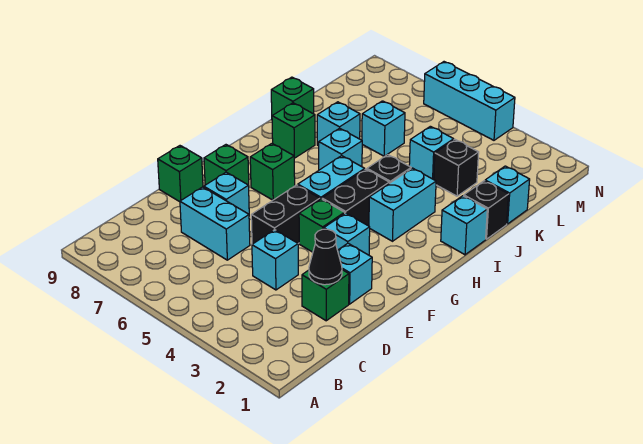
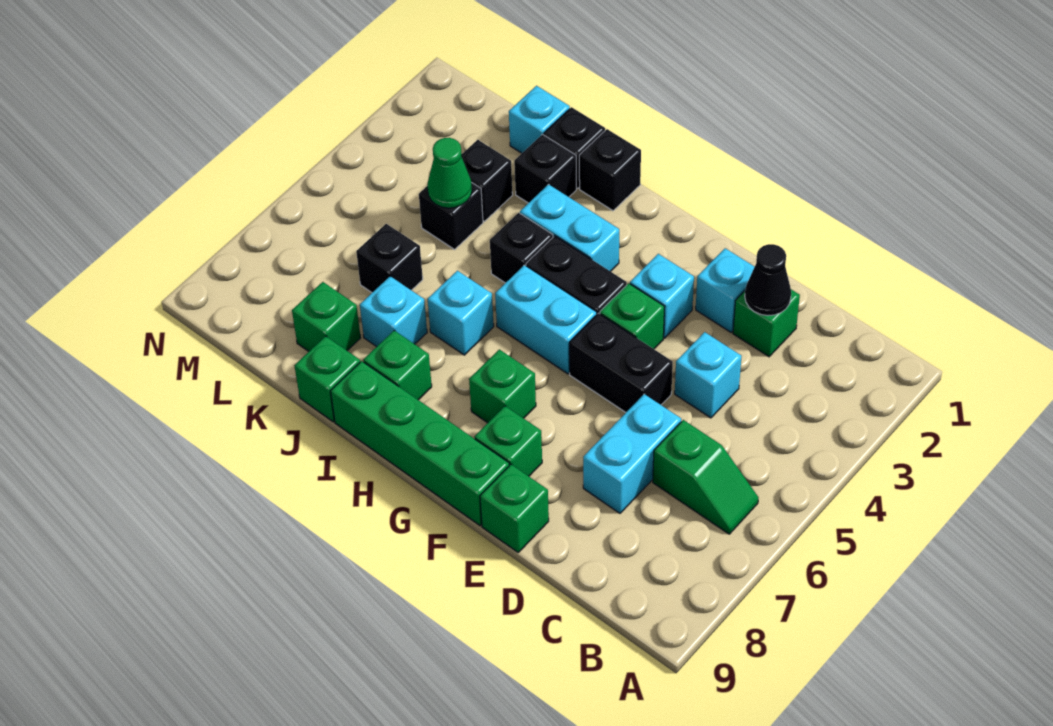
none -> green 1x2 slope [653,420,758,534]
cyan 1x1 brick [204,172,249,214] -> none
none -> green 1x4 brick [330,361,509,526]
cyan 1x1 brick [441,196,487,255] -> black 1x1 brick [579,129,641,211]
none -> black 1x1 brick [514,134,576,203]
cyan 1x1 brick [409,126,454,179] -> black 1x1 brick [419,182,483,249]
none -> green 1x1 cone [427,138,472,208]
cyan 1x1 brick [362,101,405,156] -> black 1x1 brick [356,224,423,292]
none -> green 1x1 brick [292,282,361,351]
cyan 1x3 brick [424,62,515,140] -> none

